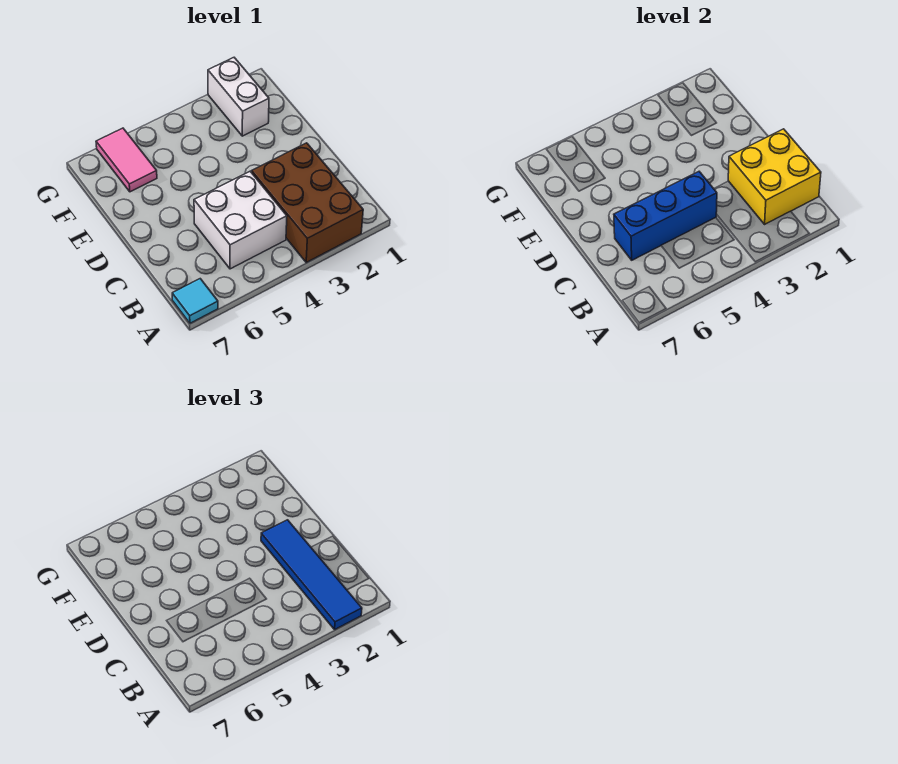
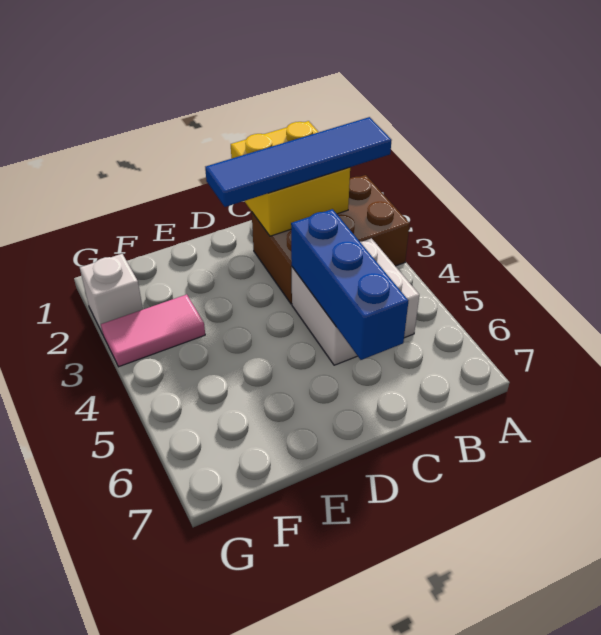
cyan 1x1 tile [172,279,218,323] -> none
white 1x2 brick [208,58,269,136] -> white 1x1 brick [80,254,143,334]
pink 1x2 tile [96,128,157,192] -> pink 1x2 tile moved to [101,294,205,367]

